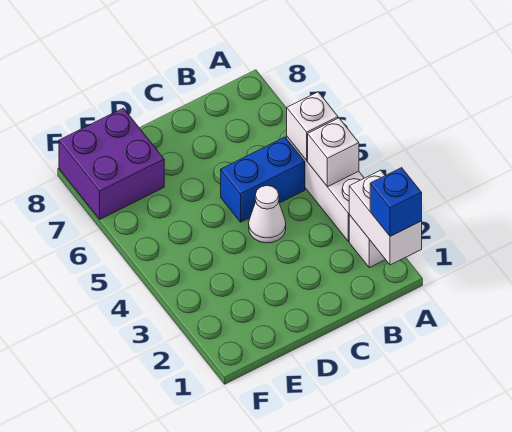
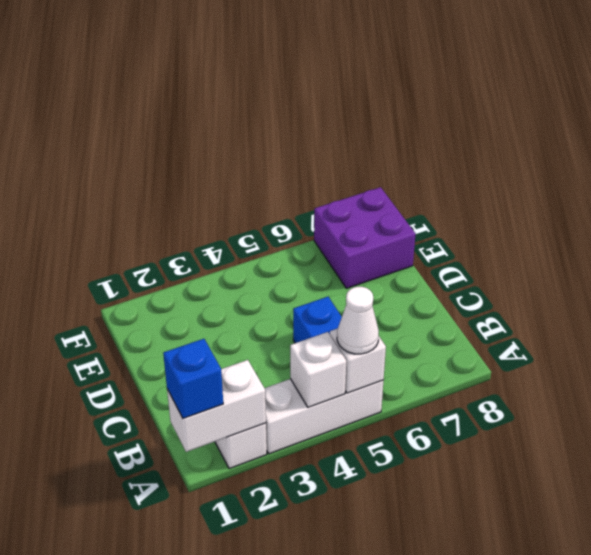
white 1x1 cone [249,186,286,243] -> white 1x1 cone moved to [337,287,379,354]

